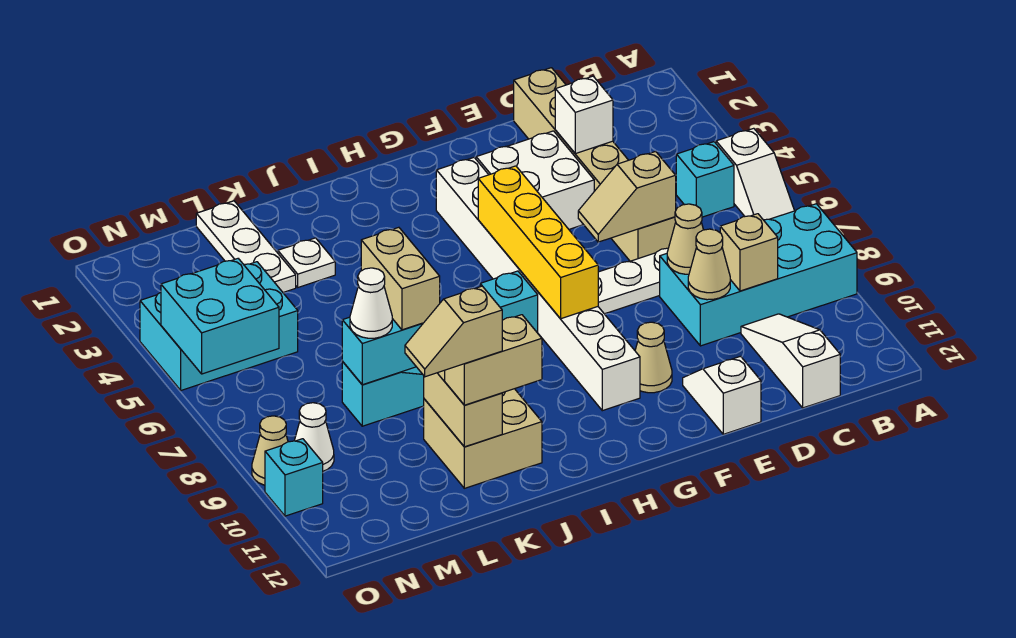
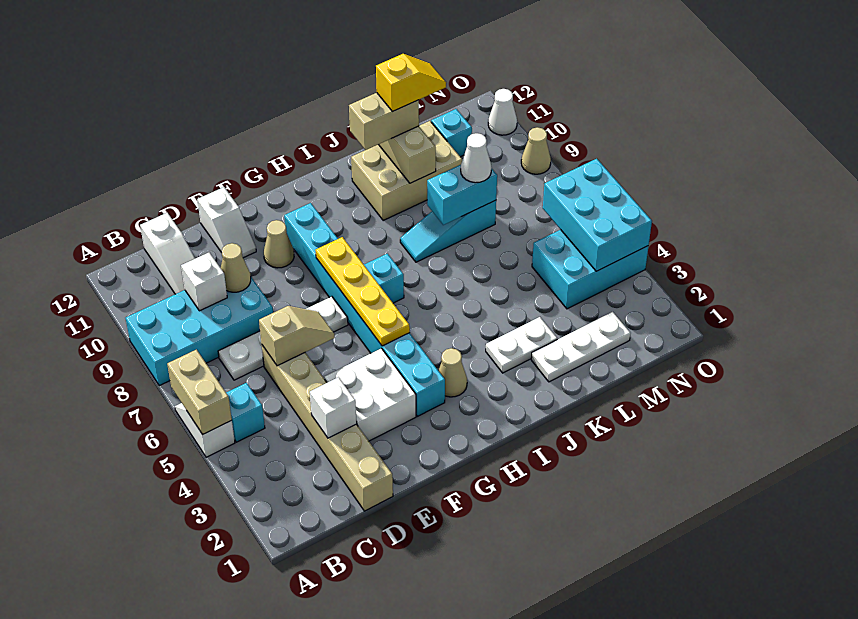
tan 1x1 brick [720,214,778,291] -> white 1x1 brick [181,253,227,311]
tan 1x1 cone [667,204,703,274] -> tan 1x1 cone moved to [438,348,467,397]
white 1x8 brick [436,158,640,411] -> cyan 1x8 brick [284,203,445,416]
yellow 1x4 brick [478,166,598,319] -> yellow 1x4 plate [315,237,410,346]
tan 2x2 brick [424,389,542,488] -> tan 2x3 brick [351,121,462,220]
white 1x1 plate [278,238,335,287] -> white 1x2 plate [486,317,557,373]
tan 1x2 brick [361,227,440,330] -> tan 1x2 brick moved to [167,350,232,434]
tan 1x2 slope [405,286,502,377] -> yellow 1x2 slope [376,54,446,112]
white 1x3 plate [196,201,296,292] -> white 1x3 plate turned to [531,312,631,382]
cyan 2x2 brick [161,259,279,374] -> cyan 2x3 brick [543,159,652,271]
white 1x1 cone [294,403,334,471] -> white 1x1 cone moved to [488,89,517,135]
cyan 1x1 brick [265,439,323,516] -> cyan 1x1 brick moved to [431,109,472,157]

